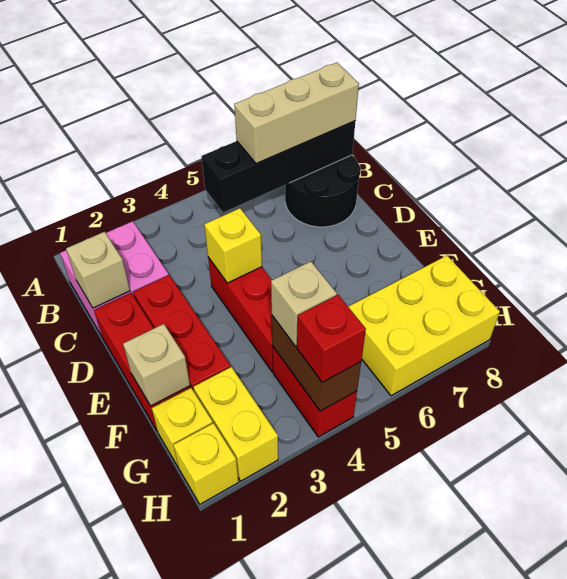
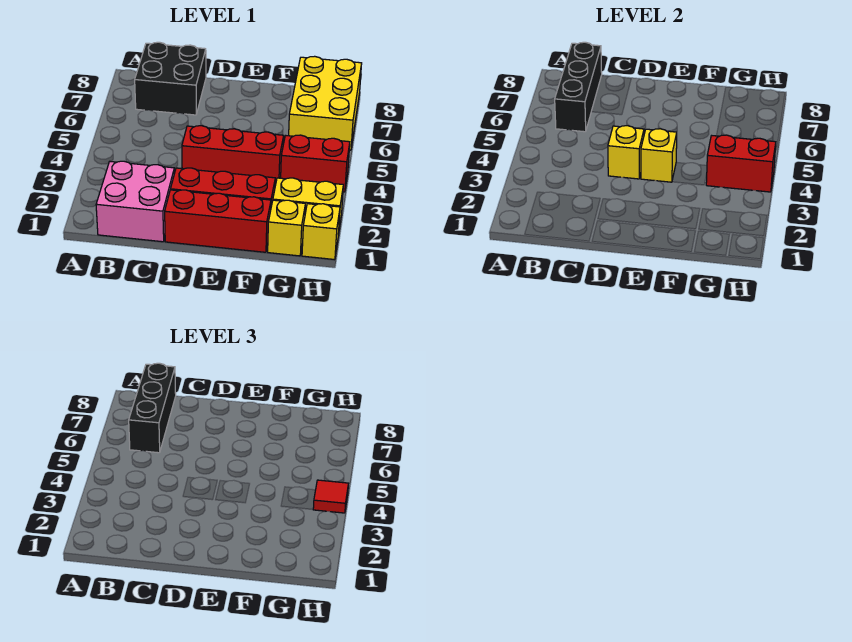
black 1x4 brick [201,121,355,213] -> black 1x3 brick [555,42,602,132]
tan 1x3 brick [234,63,359,164] -> black 1x3 brick [129,363,176,453]
black 2x2 round brick [285,155,361,227] -> black 2x2 brick [135,42,206,115]
tan 1x1 brick [66,232,130,308] -> none
none -> yellow 1x1 brick [641,129,677,182]
tan 1x1 brick [123,324,190,406] -> none
brown 1x2 brick [272,316,361,411] -> red 1x2 brick [706,135,776,192]
tan 1x1 brick [271,261,337,346] -> none
red 1x1 brick [297,295,366,382] -> red 1x1 tile [313,480,348,513]

